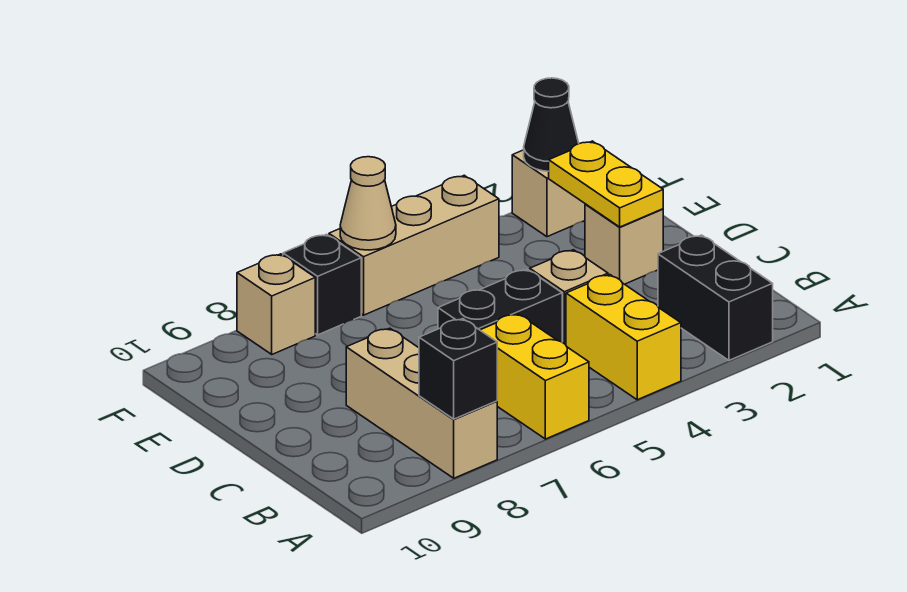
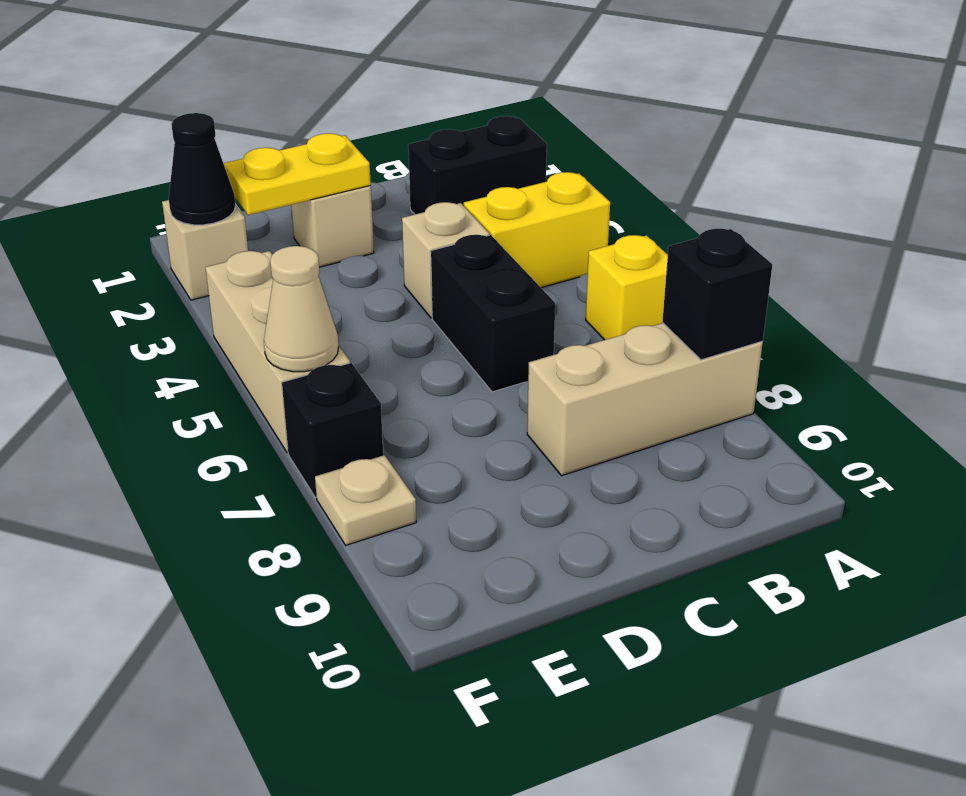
yellow 1x2 brick [480,314,589,439] -> yellow 1x1 brick [586,235,668,340]
tan 1x1 brick [237,254,315,354] -> tan 1x1 plate [315,455,416,545]

